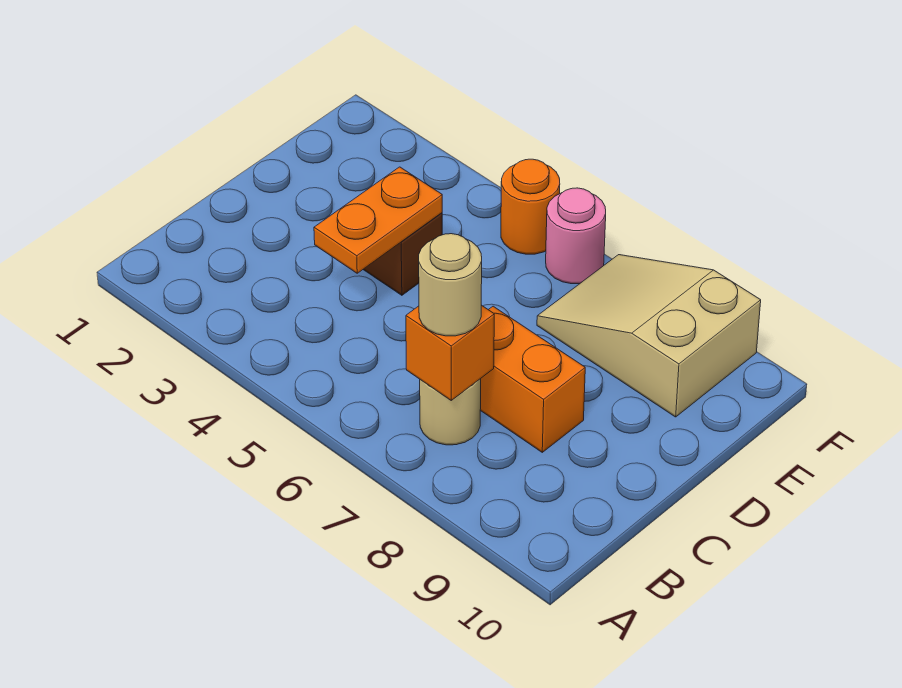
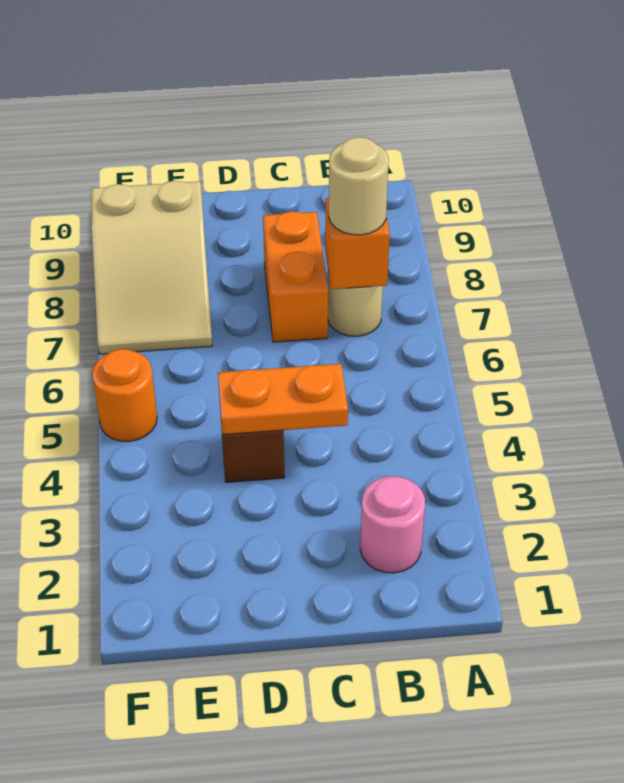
pink 1x1 round brick [546,188,606,284] -> pink 1x1 round brick moved to [360,476,425,573]

